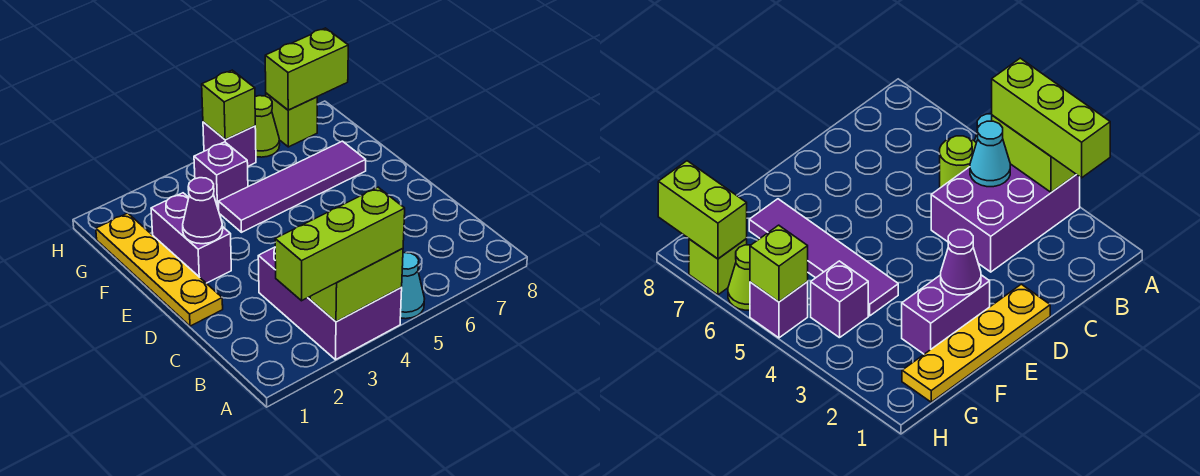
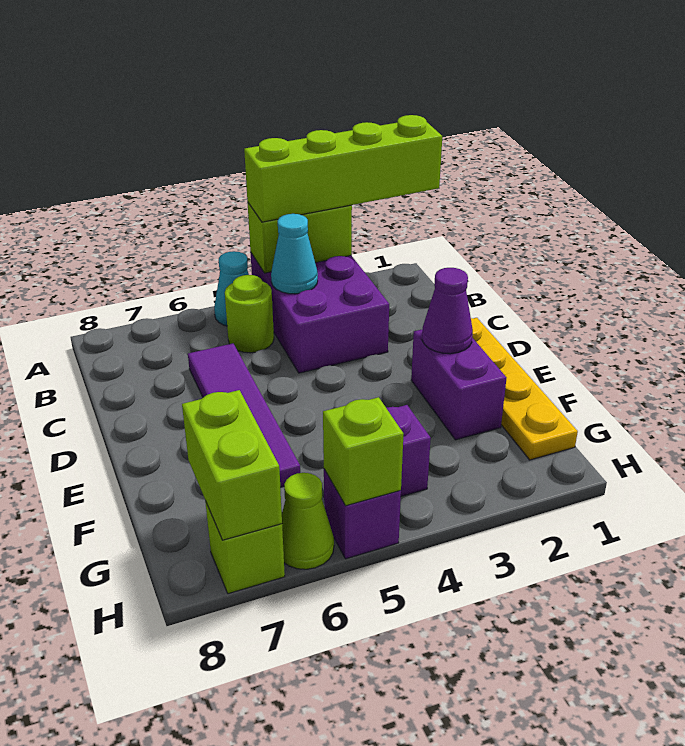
lime 1x3 brick [275,187,405,301] -> lime 1x4 brick [244,115,442,222]
purple 1x4 tile [218,141,366,232] -> purple 1x4 tile turned to [188,343,300,487]
lime 1x2 brick [265,28,348,110] -> lime 1x2 brick turned to [182,390,282,540]

